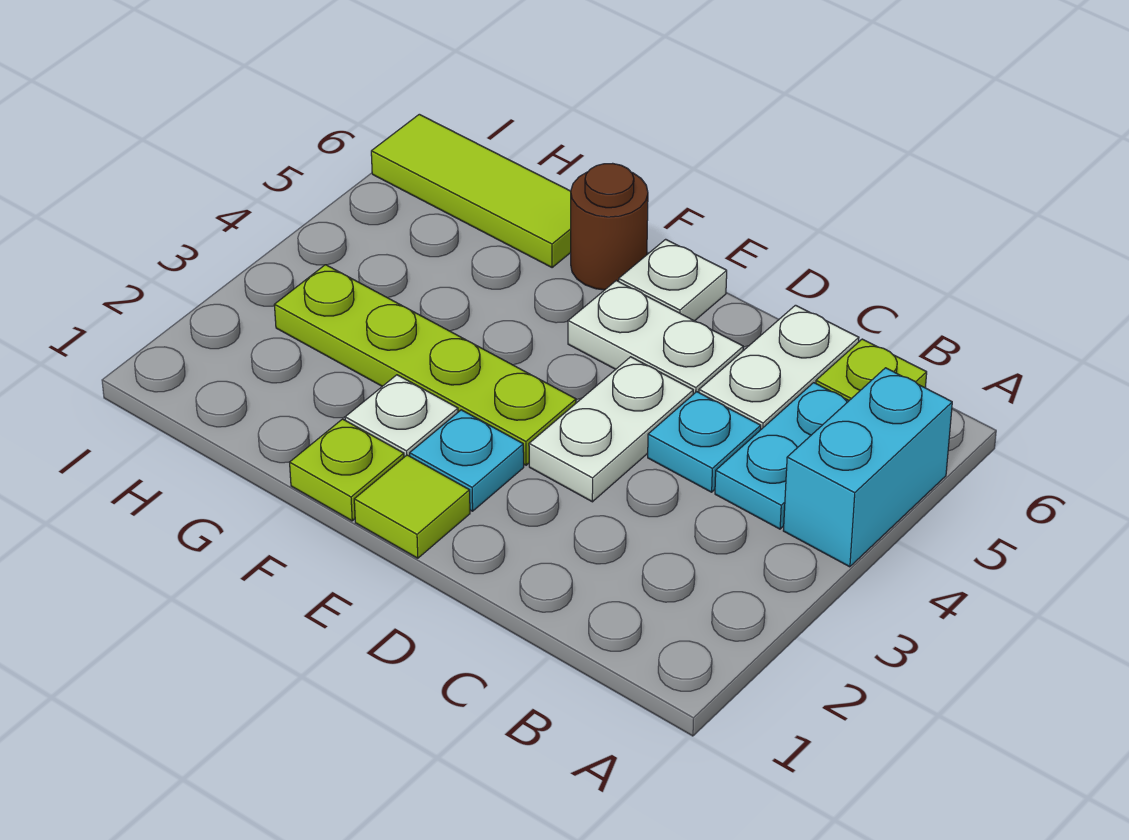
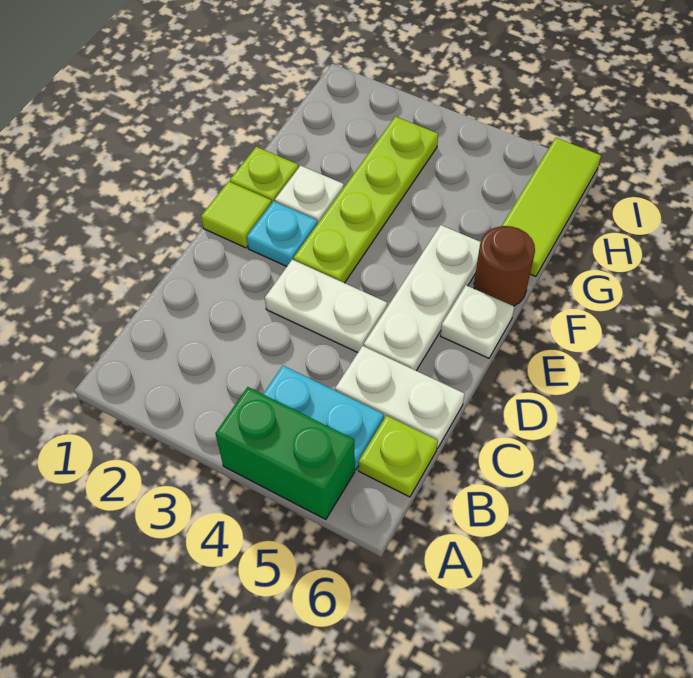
cyan 1x2 brick [783,368,952,567] -> green 1x2 brick [216,387,355,519]
cyan 1x1 plate [648,392,761,492] -> none
white 1x2 plate [568,281,743,394] -> white 1x3 plate [364,225,481,371]

